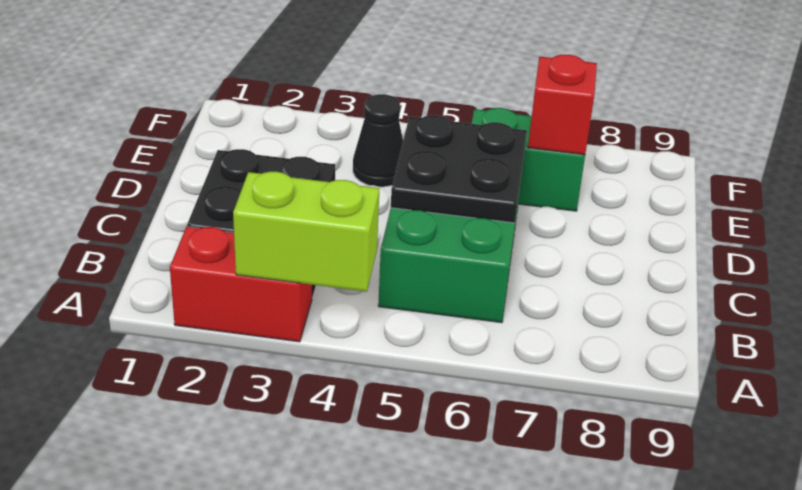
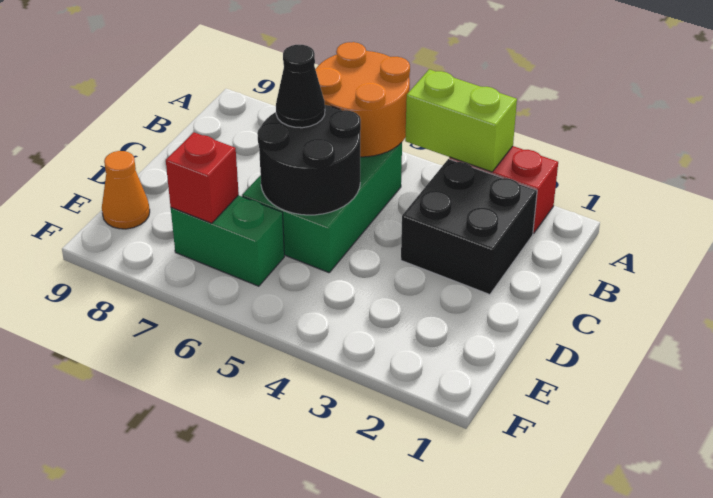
none -> orange 2x2 round brick [315,42,410,157]
black 2x2 plate [391,115,527,223] -> black 2x2 round brick [257,105,361,215]
black 1x1 cone [353,94,403,187] -> black 1x1 cone moved to [276,45,325,128]
none -> orange 1x1 cone [102,151,150,229]

